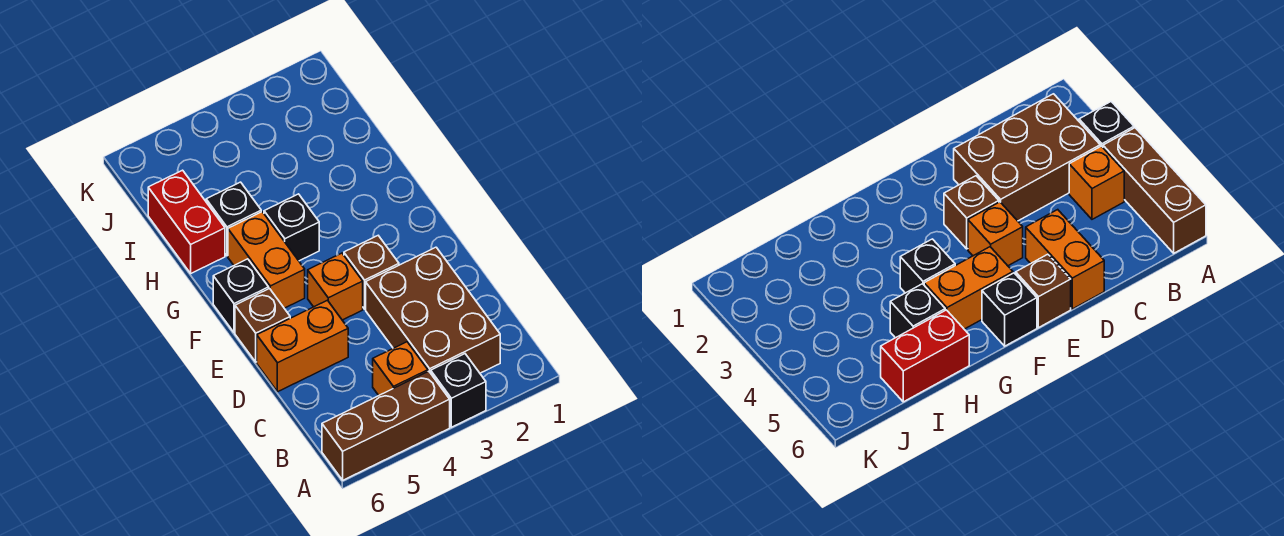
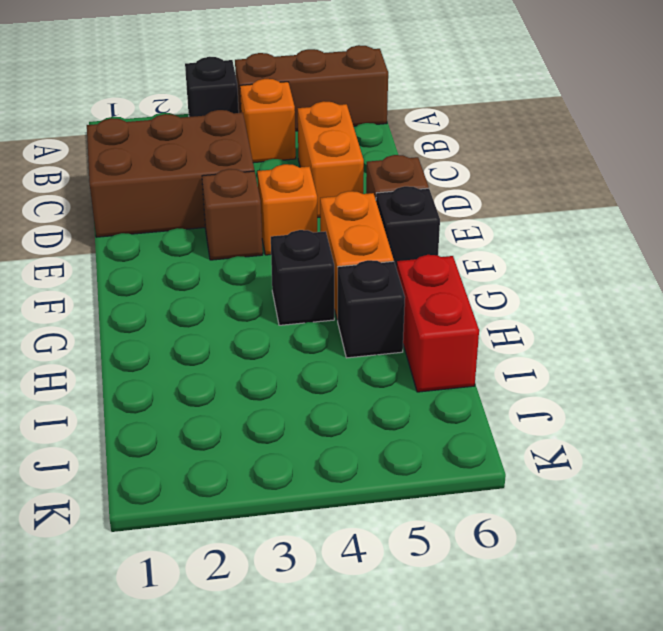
brown 2x3 brick [366,247,500,373] -> brown 2x3 brick turned to [87,110,254,237]
orange 1x2 brick [257,300,348,392] -> orange 1x2 brick turned to [298,101,364,218]

